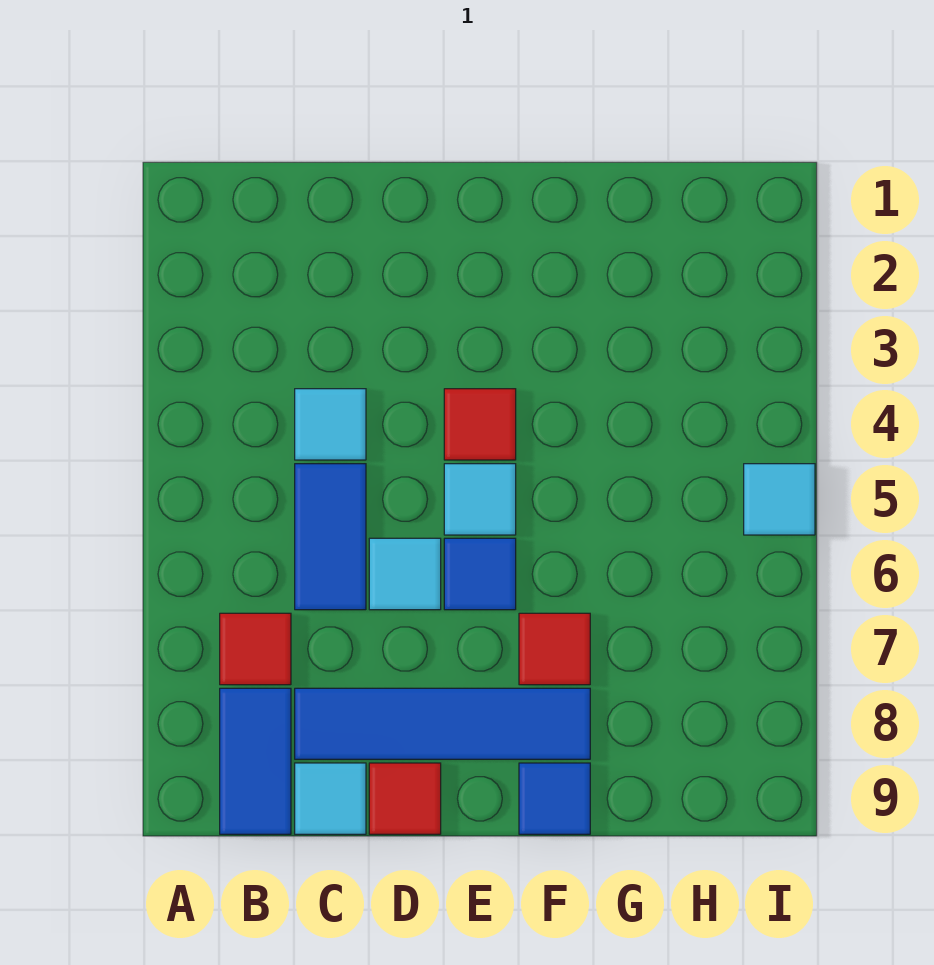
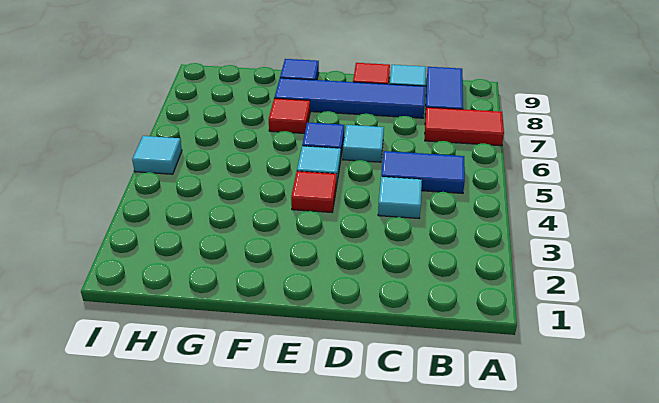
red 1x1 tile [220,613,291,685] -> red 1x2 tile [425,107,504,146]
blue 1x2 tile [295,464,366,610] -> blue 1x2 tile turned to [381,151,465,193]

